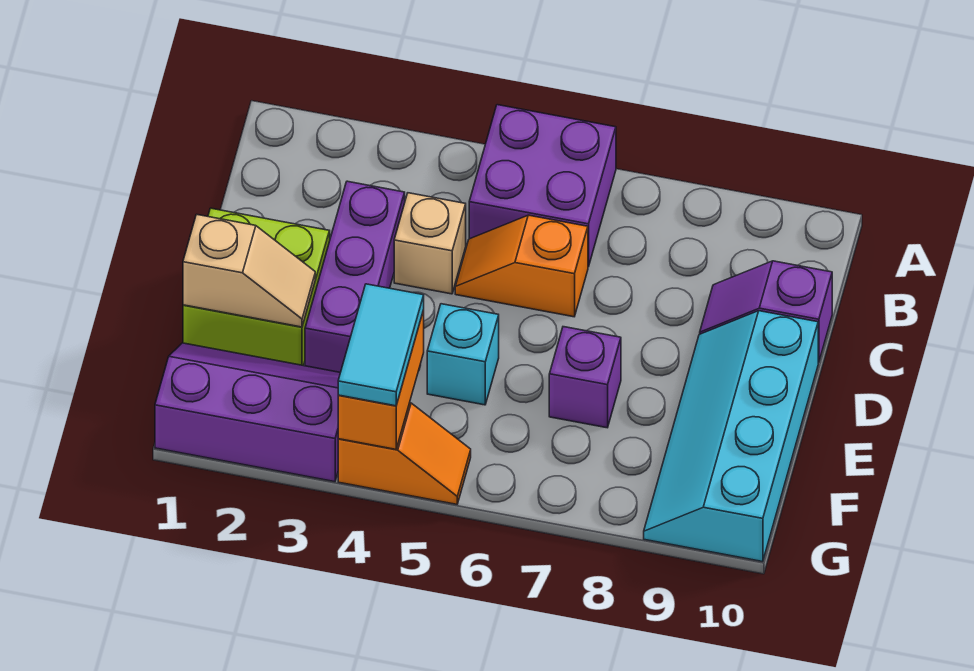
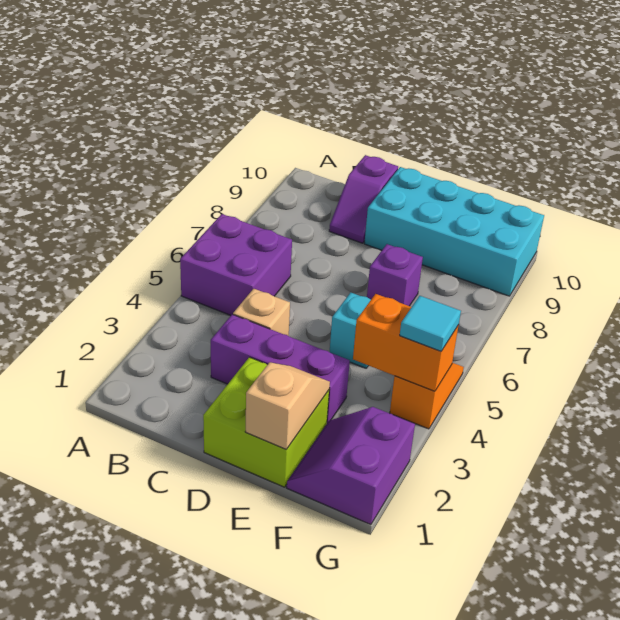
orange 1x2 slope [455,215,588,317] -> none
cyan 2x4 slope [644,311,818,562] -> cyan 2x4 brick [364,167,544,296]
purple 2x3 slope [155,343,340,482] -> purple 2x2 slope [287,407,415,525]
cyan 1x2 tile [338,284,424,406] -> cyan 1x1 tile [400,296,461,351]

